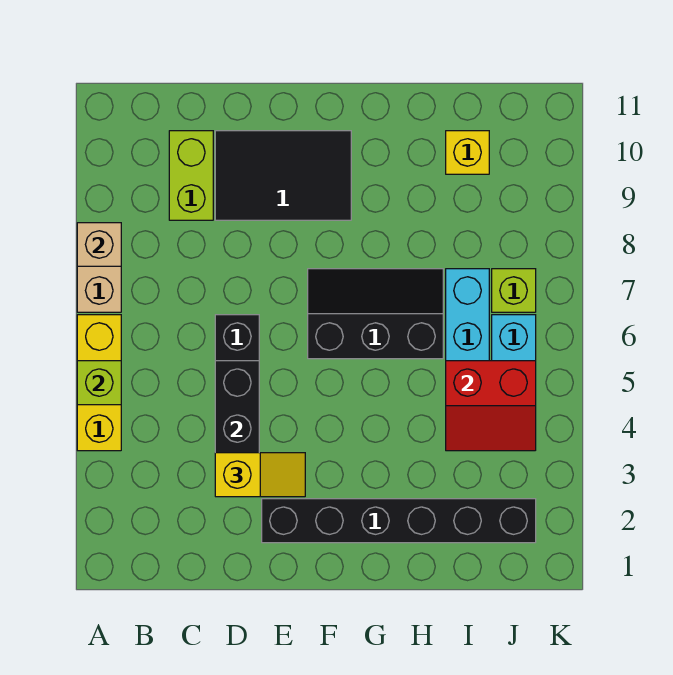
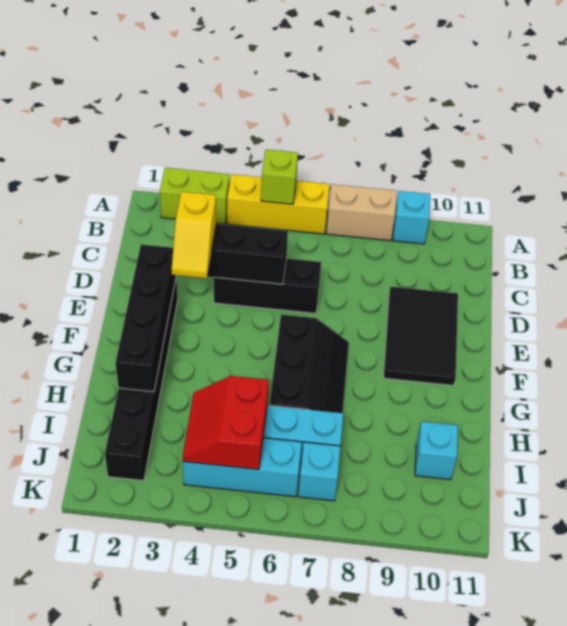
tan 1x1 brick [77,223,121,266] -> none
none -> cyan 1x1 brick [393,191,430,244]
lime 1x2 brick [169,131,213,220] -> lime 1x2 brick moved to [160,168,230,224]
none -> black 1x4 brick [116,244,176,392]
yellow 1x1 brick [446,131,489,174] -> cyan 1x1 brick [415,422,458,480]
lime 1x1 brick [492,269,536,312] -> cyan 1x1 brick [298,442,341,501]

